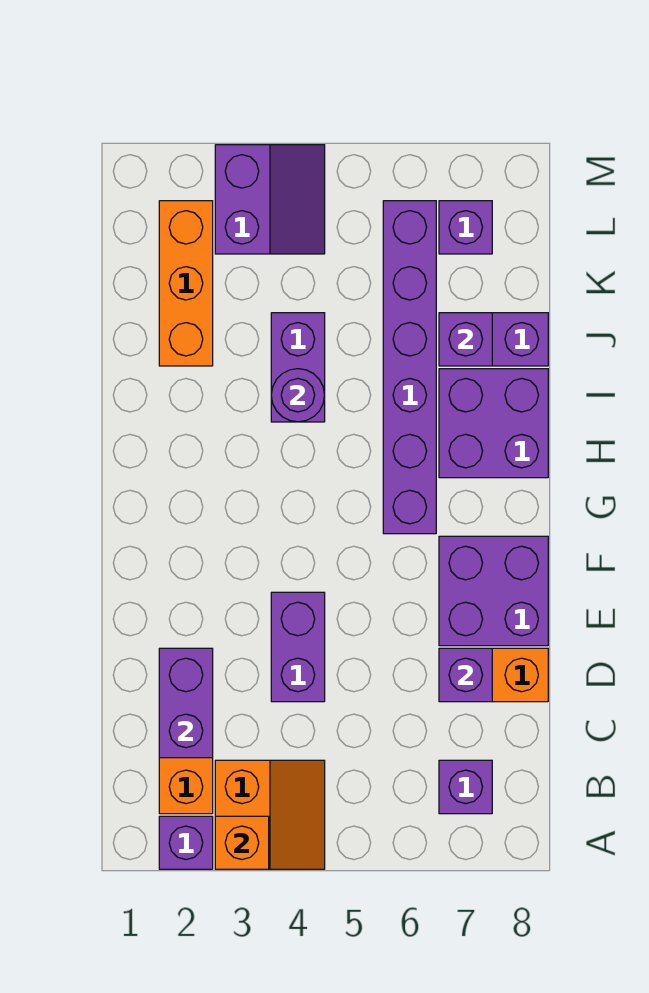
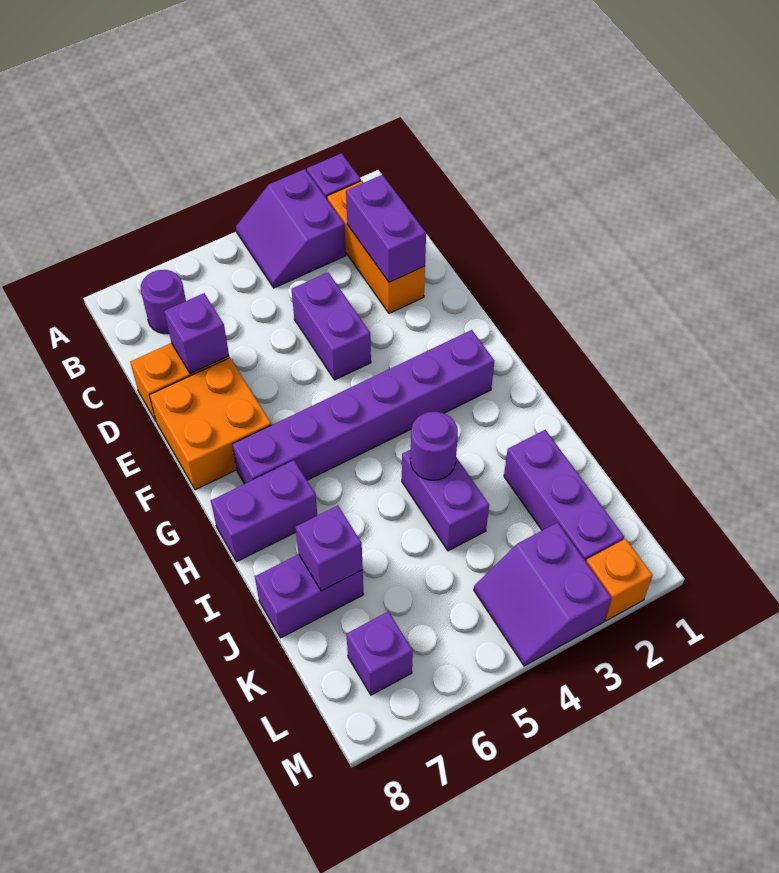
orange 2x2 slope [215,760,325,869] -> purple 2x2 slope [236,169,346,288]
orange 1x1 brick [215,816,269,869] -> orange 1x1 brick moved to [586,539,653,621]
purple 1x1 brick [439,760,492,814] -> purple 1x1 round brick [141,270,186,334]
purple 2x2 brick [439,536,548,646] -> orange 2x2 brick [150,358,271,490]
purple 1x6 brick [383,201,436,534] -> purple 1x6 brick turned to [232,330,494,484]
purple 2x2 brick [439,369,548,478] -> purple 1x2 brick [211,460,317,562]
orange 1x3 brick [159,201,213,366] -> purple 1x3 brick [504,430,624,561]

